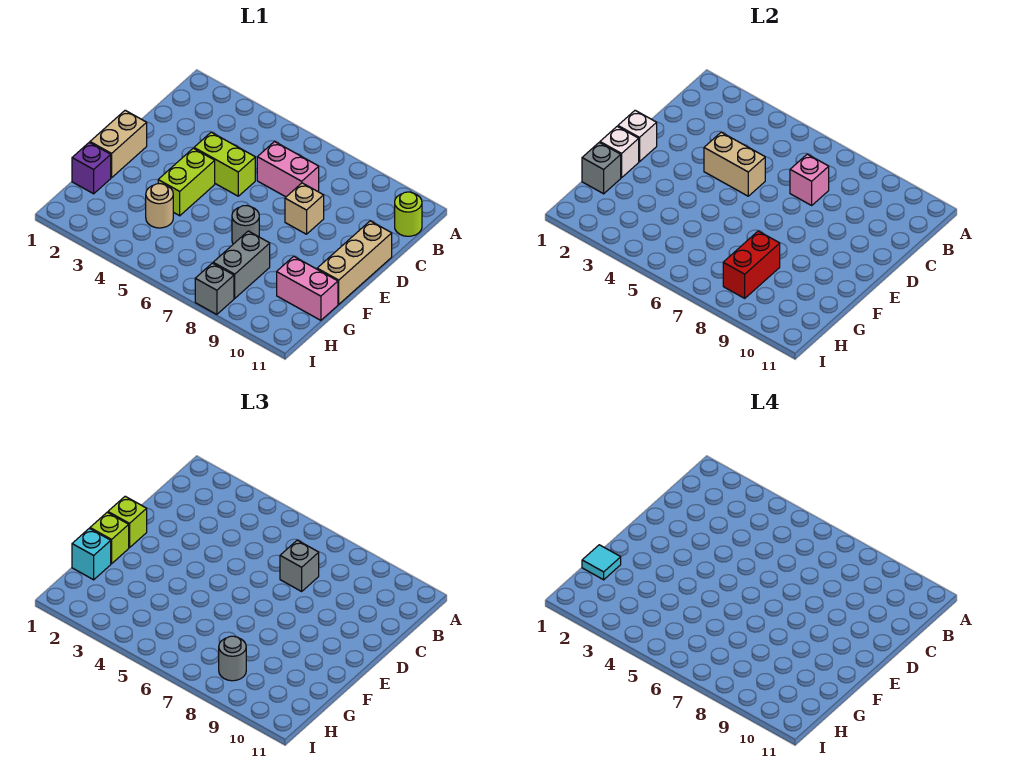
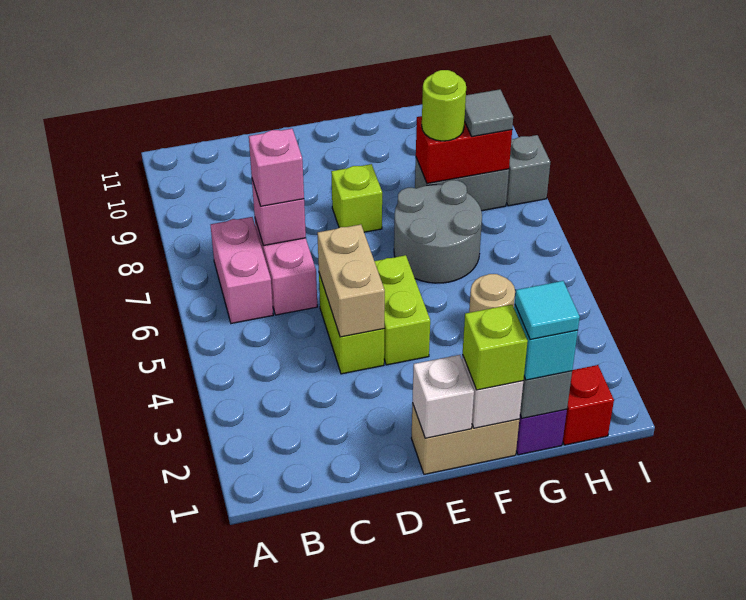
lime 1x1 round brick [395,192,422,236] -> lime 1x1 round brick moved to [422,70,466,141]
grey 1x1 brick [280,540,319,591] -> pink 1x1 brick [249,129,304,206]
tan 1x1 brick [285,183,324,234] -> none
tan 1x3 brick [317,221,392,304] -> none
lime 1x1 brick [108,496,147,548] -> lime 1x1 brick moved to [331,164,382,232]
lime 1x2 brick [158,148,215,216] -> lime 1x2 brick turned to [374,255,430,365]
grey 1x1 round brick [232,206,259,244] -> grey 2x2 round brick [394,180,482,283]
pink 1x2 brick [277,256,338,320] -> pink 1x2 brick moved to [211,217,273,323]
none -> red 1x1 brick [563,365,614,445]
grey 1x1 round brick [219,636,246,681] -> grey 1x1 tile [465,89,513,137]

